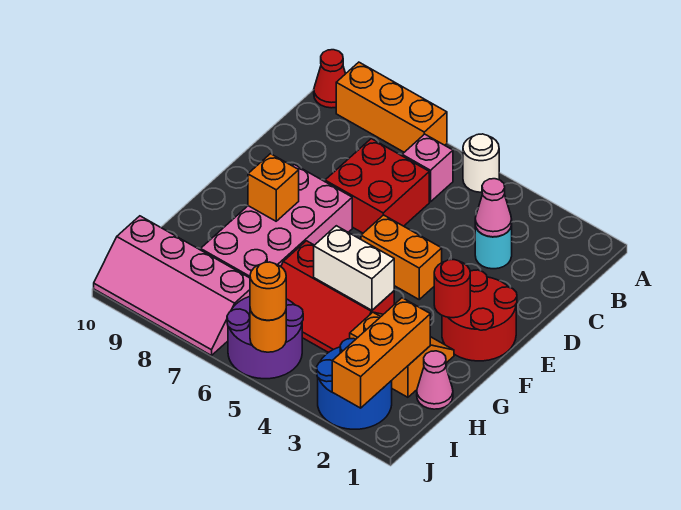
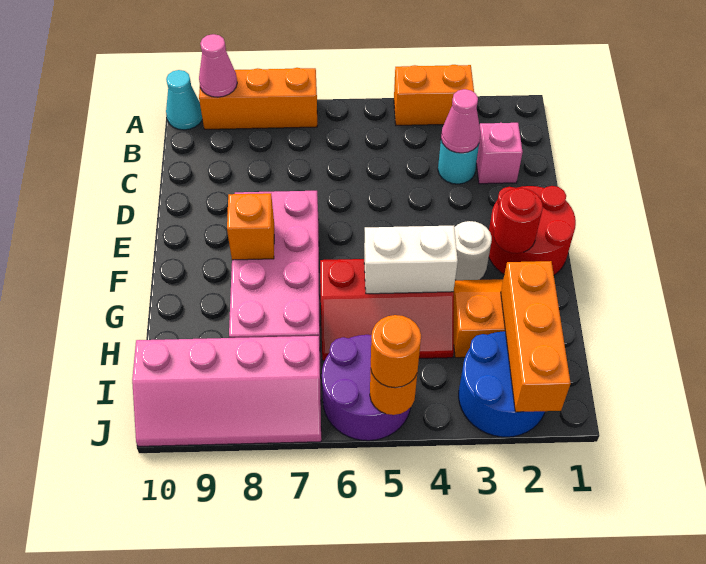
white 1x1 round brick [463,134,499,192] -> white 1x1 round brick moved to [454,221,492,280]
red 1x1 cone [314,50,346,108] -> cyan 1x1 cone [166,70,202,130]
pink 1x1 brick [402,134,453,202] -> pink 1x1 brick moved to [476,123,523,184]
red 2x2 brick [325,139,429,233] -> none
orange 1x2 brick [361,215,442,299] -> orange 1x2 brick moved to [394,65,474,125]
pink 1x1 cone [417,351,453,409] -> pink 1x1 cone moved to [199,34,237,97]

